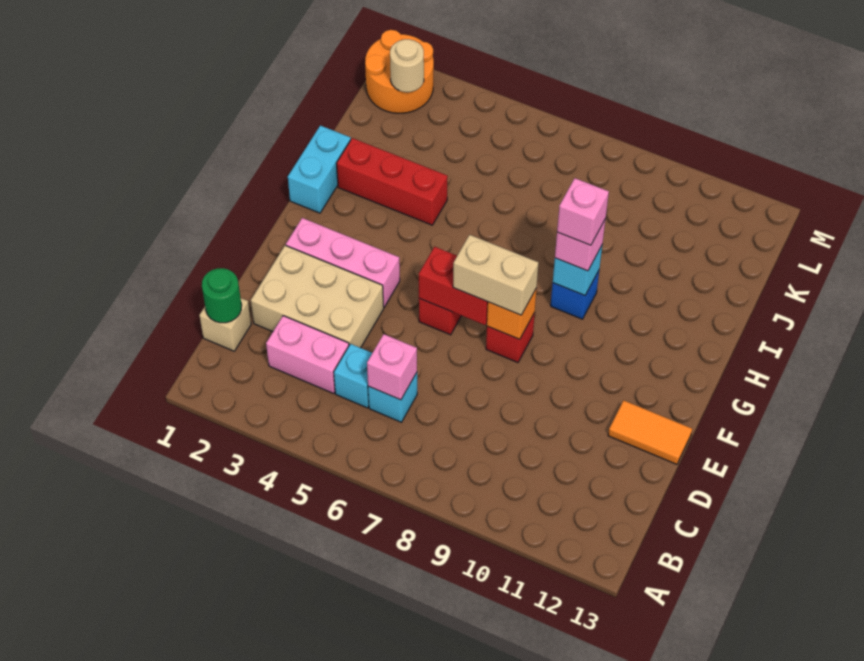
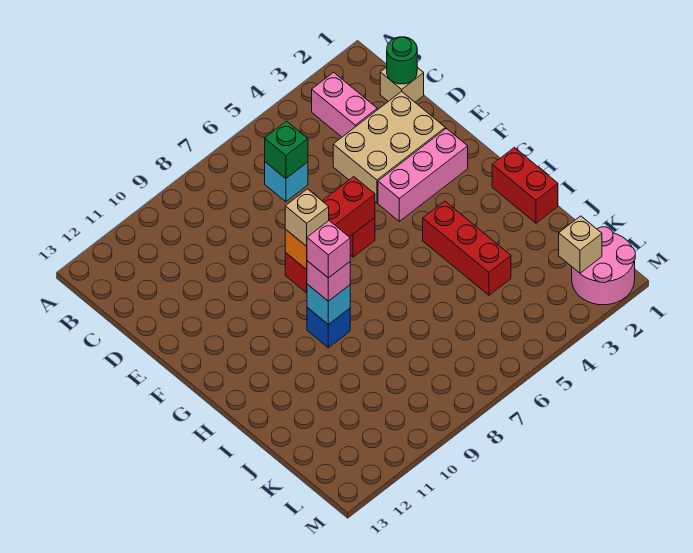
pink 1x2 brick [266,316,349,394] -> pink 1x2 brick turned to [312,72,377,137]
cyan 1x1 brick [334,344,372,408] -> none
pink 1x1 brick [367,334,417,400] -> green 1x1 brick [265,121,308,178]
orange 1x2 tile [608,400,692,464] -> none
tan 1x2 brick [453,235,538,315] -> tan 1x1 brick [285,189,329,246]
cyan 1x2 brick [288,125,351,213] -> red 1x2 brick [492,147,558,223]
red 1x3 brick [337,138,448,225] -> red 1x3 brick turned to [423,201,511,295]
orange 2x2 round brick [365,30,434,113] -> pink 2x2 round brick [572,227,635,305]
tan 1x1 round brick [390,39,424,92] -> tan 1x1 brick [559,216,602,273]

